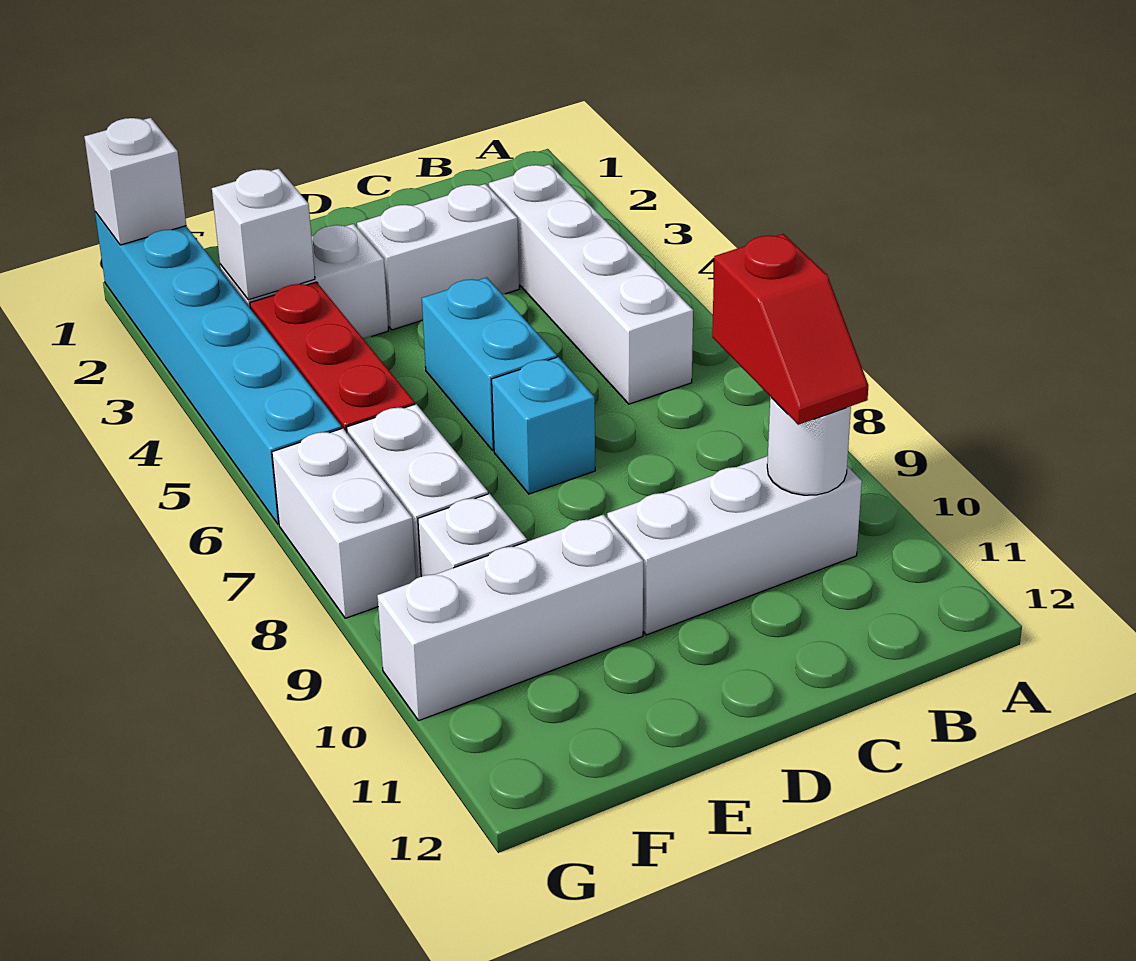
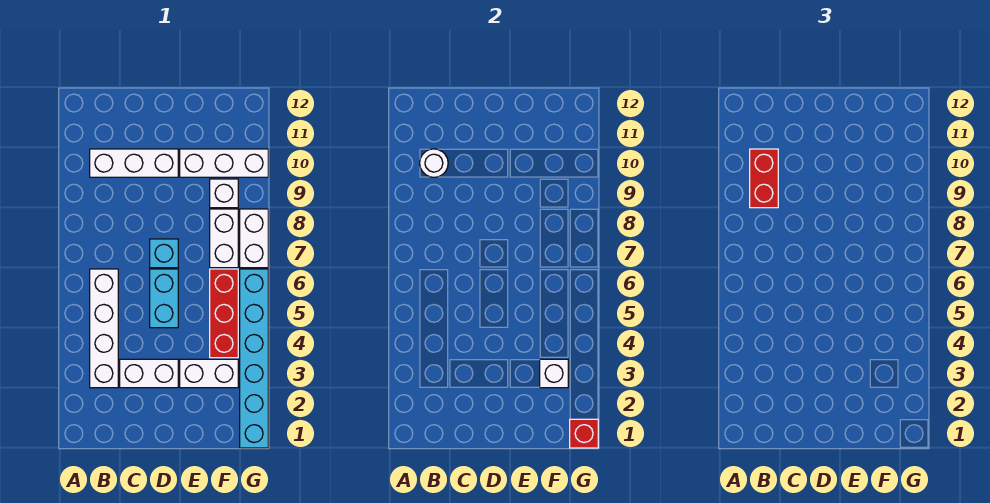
red 1x2 slope [712,234,868,425] -> red 1x2 brick [750,149,778,208]
white 1x1 brick [84,118,186,245] -> red 1x1 brick [570,419,598,448]

